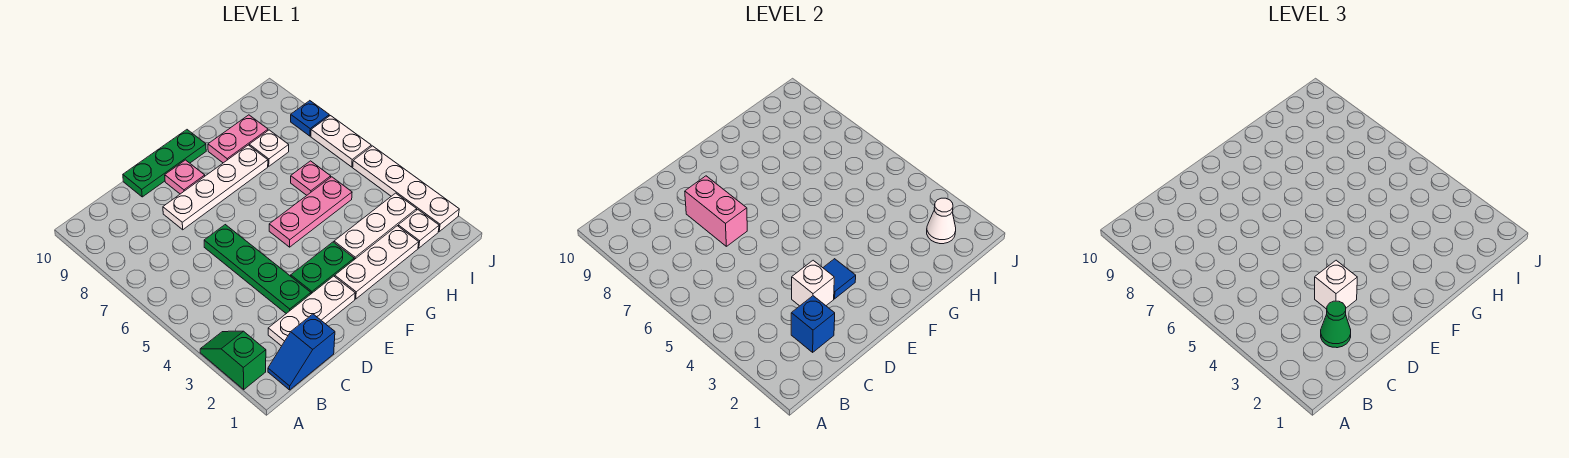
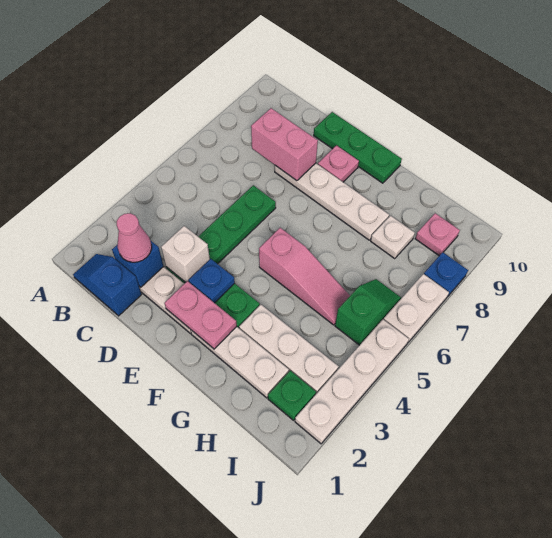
green 1x2 slope [200,331,266,389] -> green 1x2 slope moved to [335,279,401,345]
green 1x1 cone [1321,301,1351,348] -> pink 1x1 cone [117,213,152,262]
white 1x1 brick [1315,260,1357,309] -> none
pink 1x2 brick [685,176,747,246] -> pink 1x2 brick turned to [251,108,318,181]
blue 1x1 tile [823,259,856,299] -> blue 1x1 plate [189,259,235,303]
pink 1x3 plate [269,177,352,247] -> pink 1x3 slope [259,228,350,325]
pink 1x2 plate [208,115,268,163] -> pink 1x2 plate moved to [164,281,237,349]
pink 1x1 plate [291,161,331,195] -> pink 1x1 plate moved to [415,213,460,256]
white 1x1 plate [398,210,439,248] -> green 1x1 plate [268,371,316,420]
white 1x1 cone [927,198,956,244] -> none

